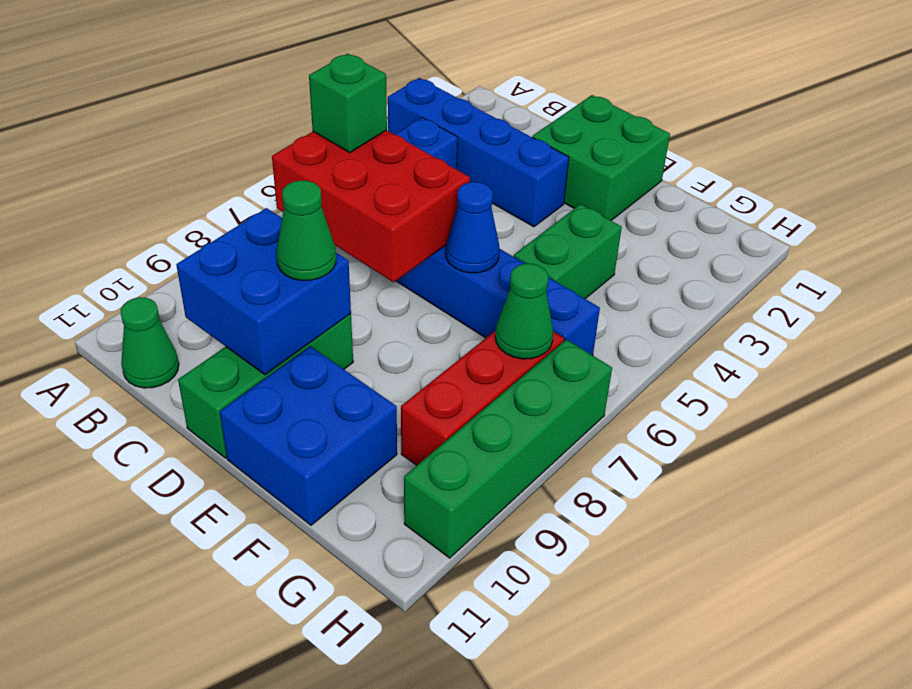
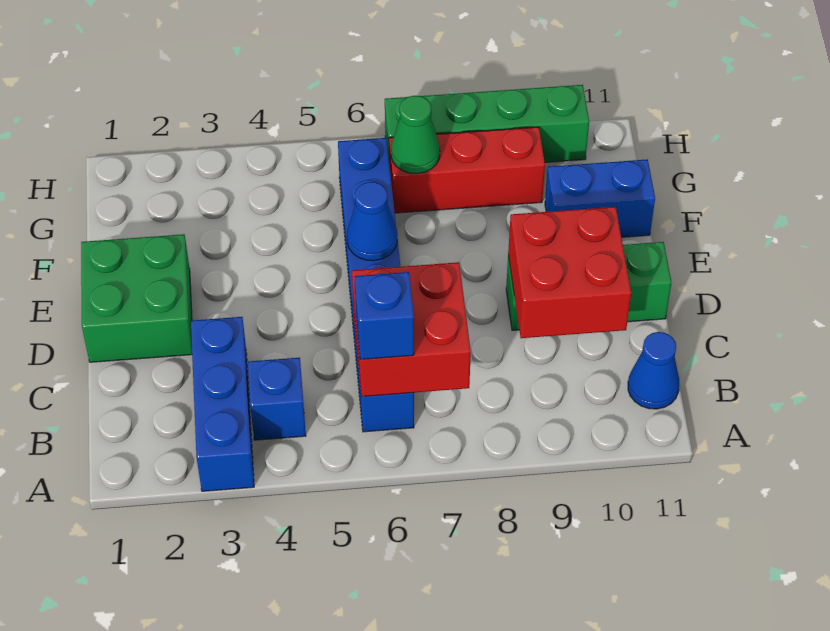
blue 1x4 brick [388,78,569,227] -> blue 1x3 brick [191,317,254,491]
red 2x3 brick [272,130,470,282] -> red 2x2 brick [352,262,471,397]
green 1x1 brick [309,54,387,153] -> blue 1x1 brick [354,272,414,359]
green 1x1 cone [121,297,179,388] -> blue 1x1 cone [628,332,679,409]
blue 2x2 brick [176,208,351,375] -> red 2x2 brick [508,207,631,338]
green 1x1 cone [276,180,336,280] -> none
blue 2x2 brick [220,346,397,525] -> blue 1x2 brick [545,159,655,237]
green 1x2 brick [514,204,622,299] -> none

